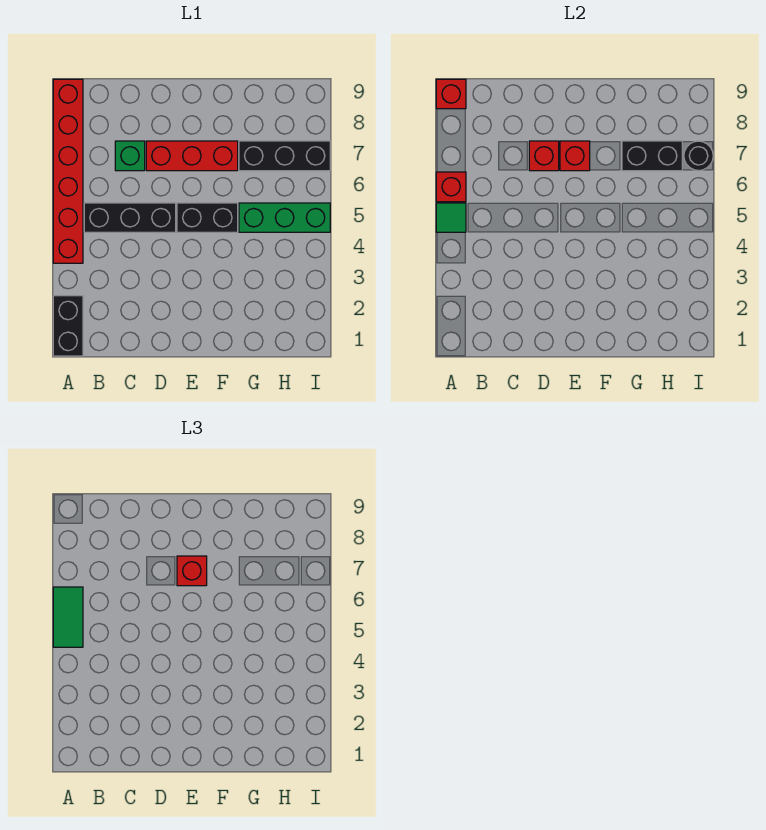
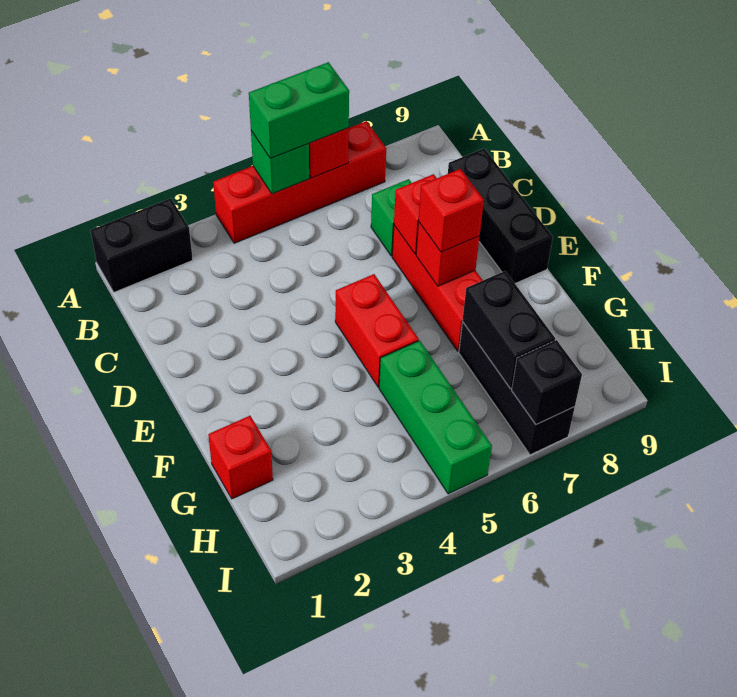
red 1x6 brick [53,79,83,263] -> red 1x4 brick [213,121,386,243]
green 1x1 tile [436,203,466,232] -> green 1x1 brick [251,131,309,194]
green 1x2 tile [53,587,83,647] -> green 1x2 brick [249,62,349,158]
red 1x1 brick [436,79,466,109] -> red 1x1 brick moved to [208,416,273,499]
black 1x3 brick [84,203,176,232] -> black 1x3 brick moved to [448,148,553,283]
black 1x2 brick [177,203,238,232] -> red 1x2 brick [335,274,419,387]
black 1x1 round brick [684,141,713,171] -> black 1x1 brick [512,340,582,425]

